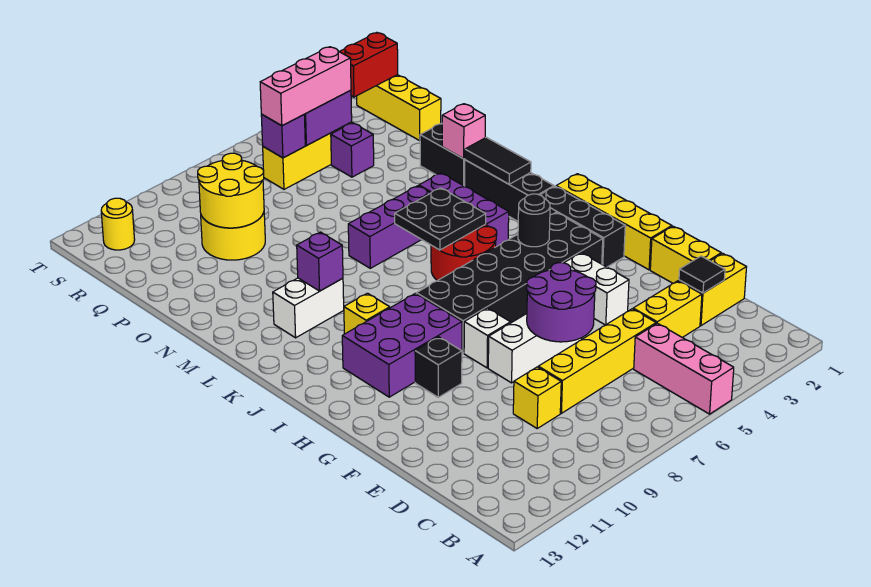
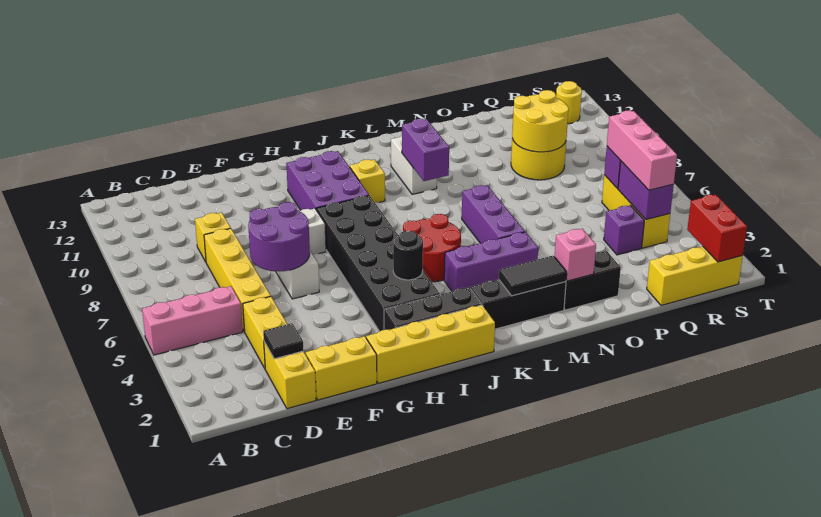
white 1x2 brick [564,253,629,325] -> none
black 1x1 brick [415,337,462,397] -> none
black 2x2 plate [395,188,486,250] -> none
purple 1x1 brick [297,232,343,291] -> purple 1x2 brick [402,119,449,181]

